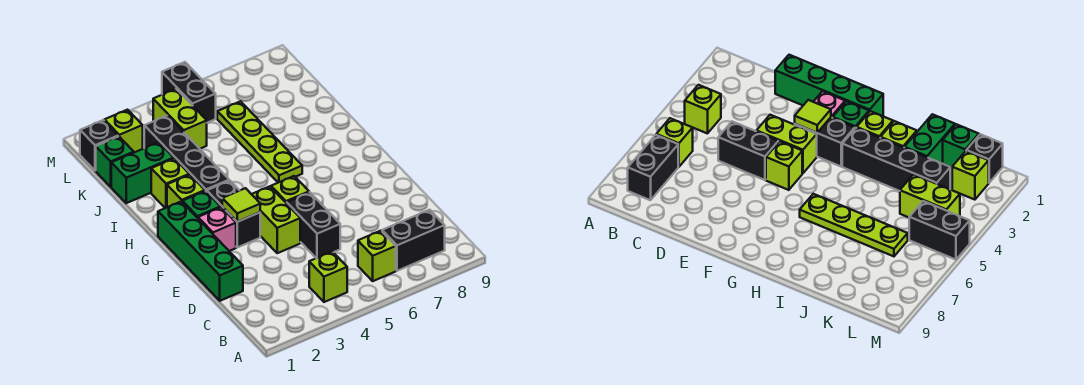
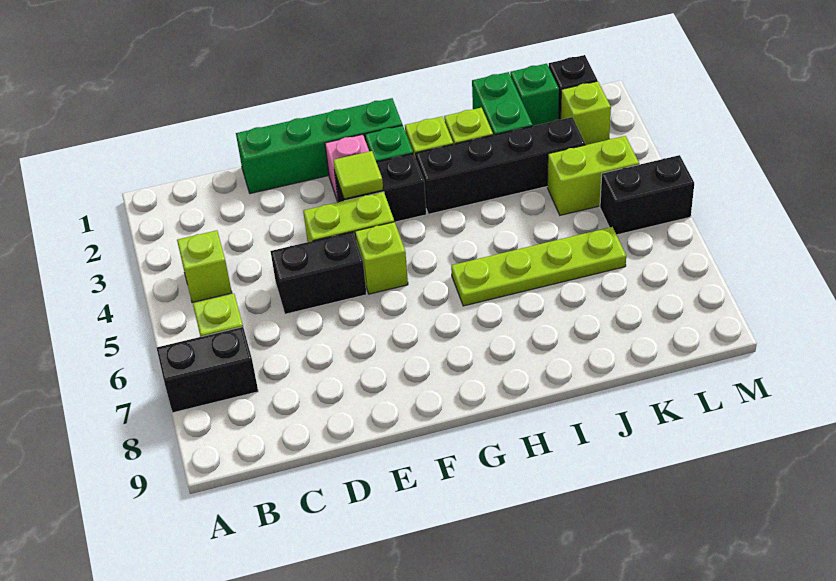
black 1x2 brick [382,210,445,271] -> black 1x2 brick turned to [156,327,258,413]

